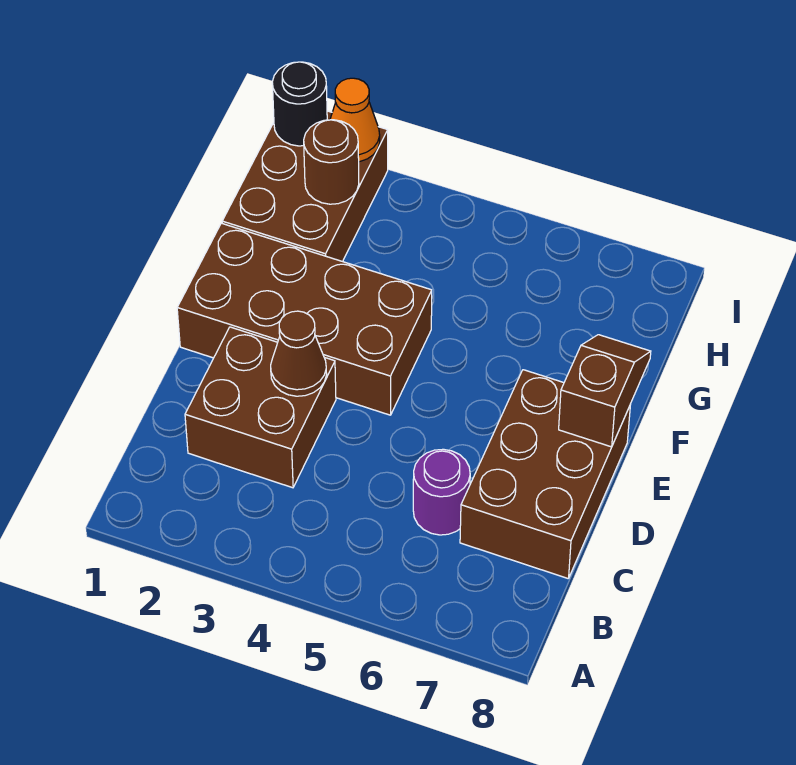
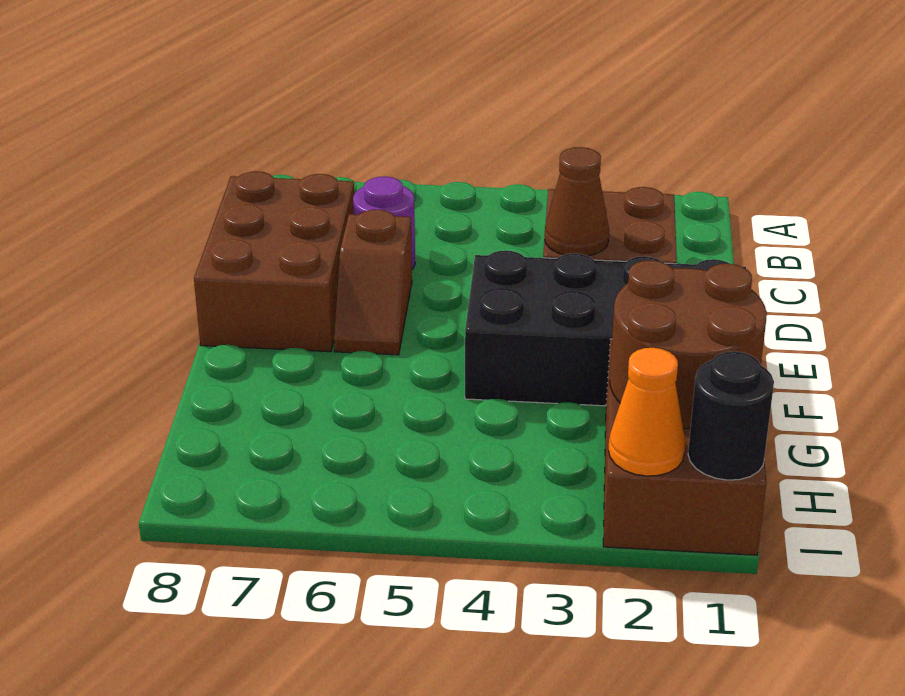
brown 2x4 brick [177,223,432,415] -> black 2x4 brick [465,251,746,406]
brown 1x2 slope [559,335,651,447] -> brown 1x2 slope moved to [334,210,412,355]
brown 1x1 round brick [304,120,359,204] -> brown 2x2 round brick [610,260,767,429]

